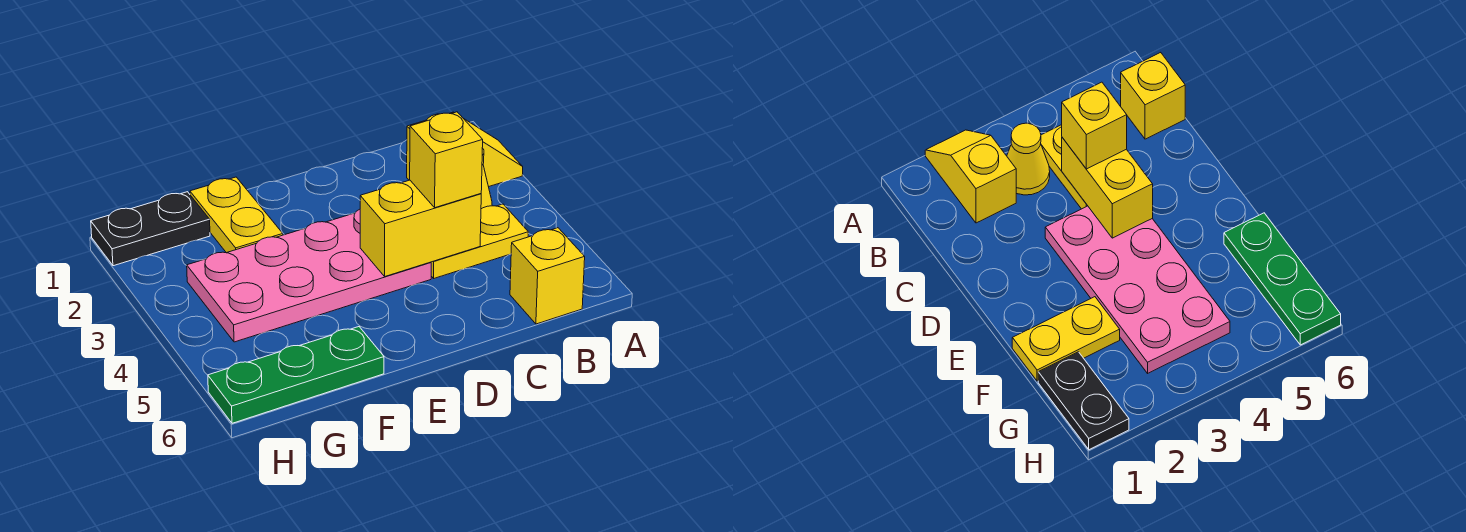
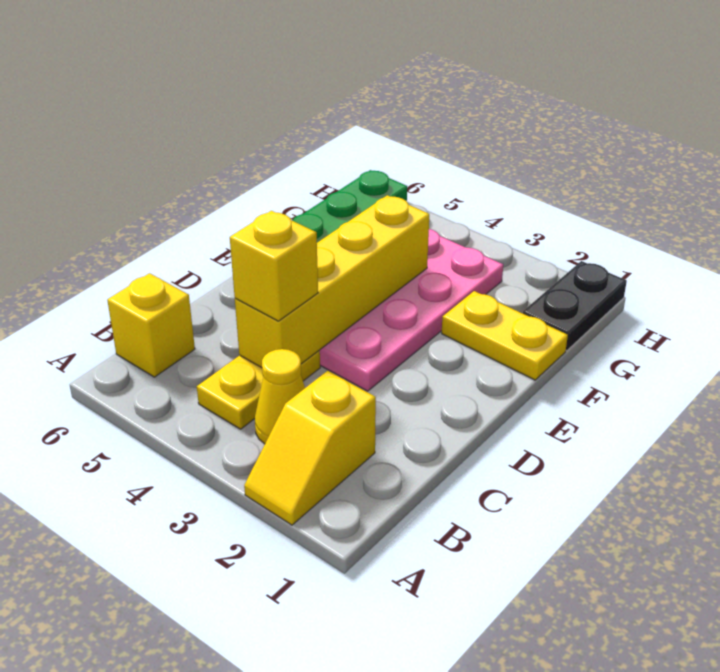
yellow 1x2 brick [360,180,481,276] -> yellow 1x4 brick [235,195,429,368]

